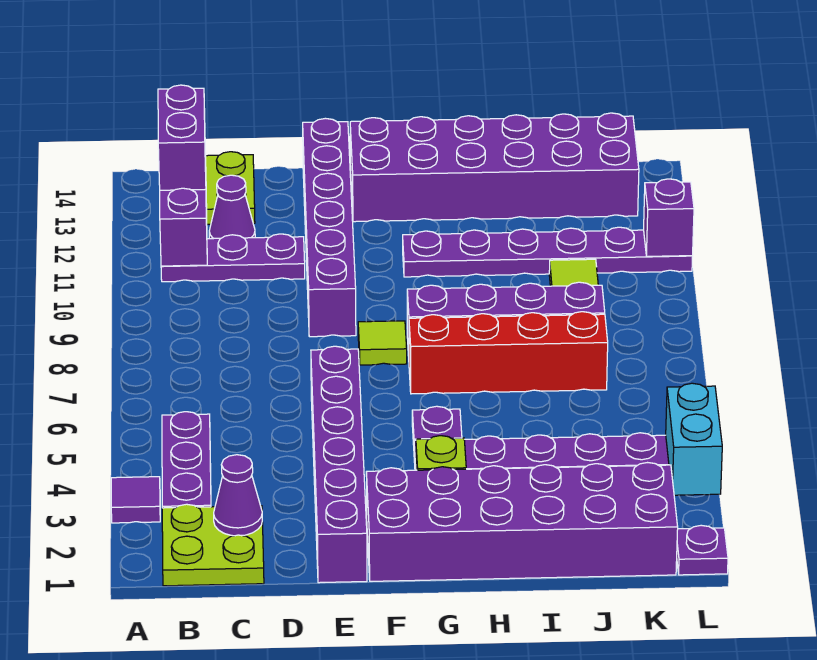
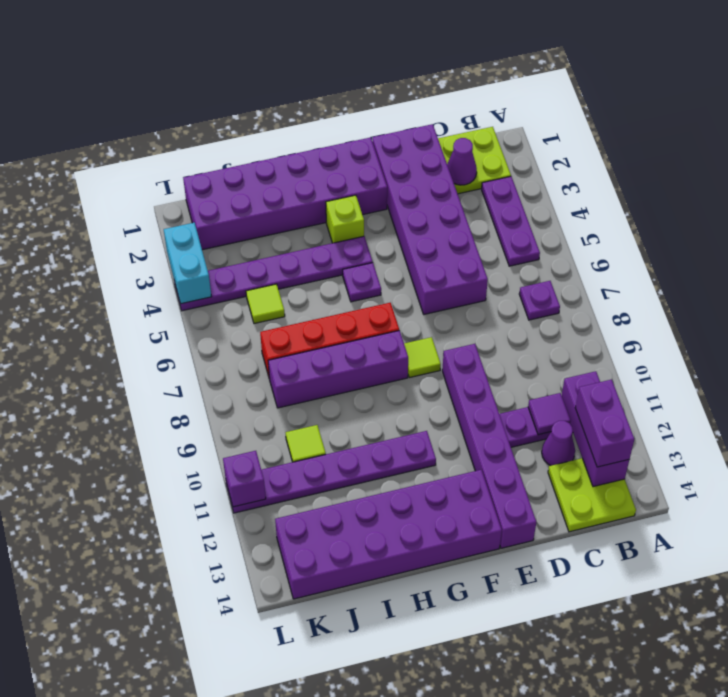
purple 1x1 tile [111,477,160,523] -> purple 1x1 tile moved to [528,393,571,435]
purple 1x6 brick [311,346,367,583] -> purple 2x6 brick [372,124,488,314]
none -> lime 1x1 tile [246,284,285,324]
purple 1x1 plate [677,525,728,575] -> purple 1x1 plate moved to [519,281,560,320]

